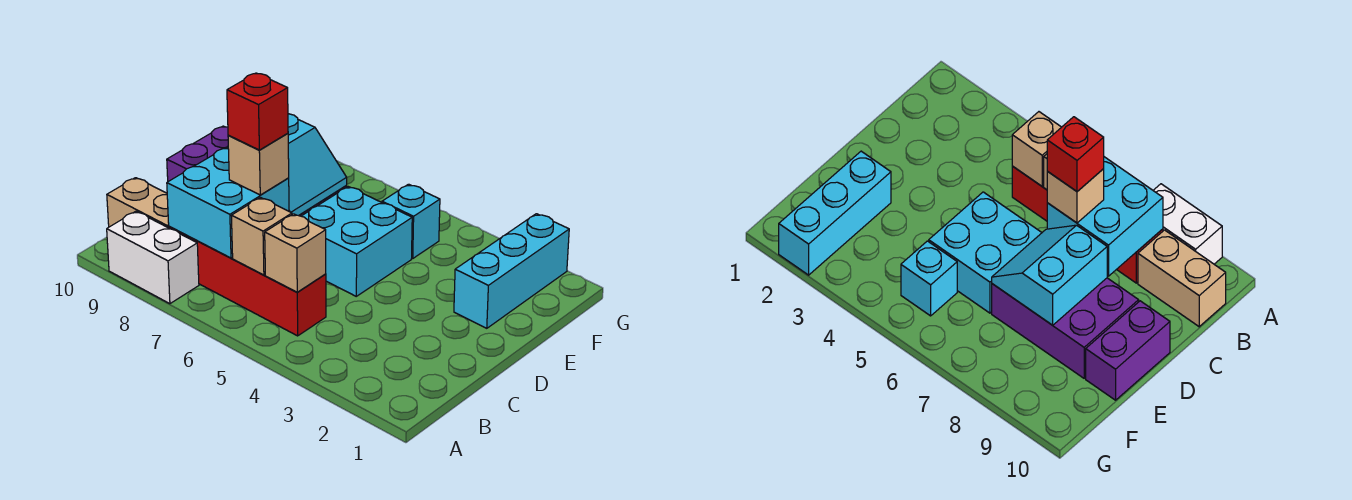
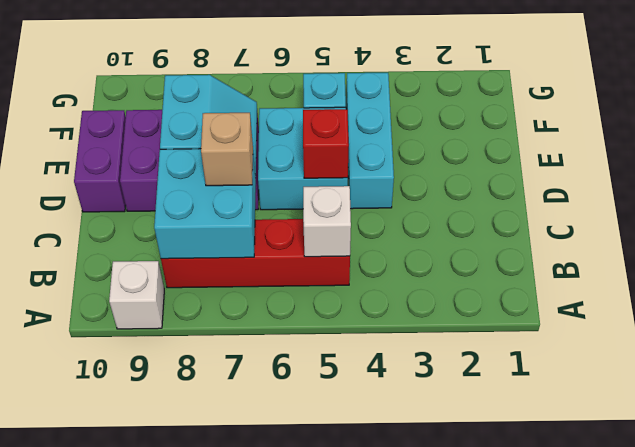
white 1x2 brick [107,211,199,304] -> white 1x1 brick [109,261,164,329]
tan 1x1 brick [265,214,326,292] -> white 1x1 brick [303,186,351,257]
tan 1x1 brick [231,197,292,275] -> none
tan 1x2 brick [107,178,169,228] -> none
red 1x1 brick [227,73,288,150] -> red 1x1 brick moved to [303,109,349,178]
cyan 1x3 brick [454,214,569,328] -> cyan 1x3 brick moved to [346,73,394,209]

